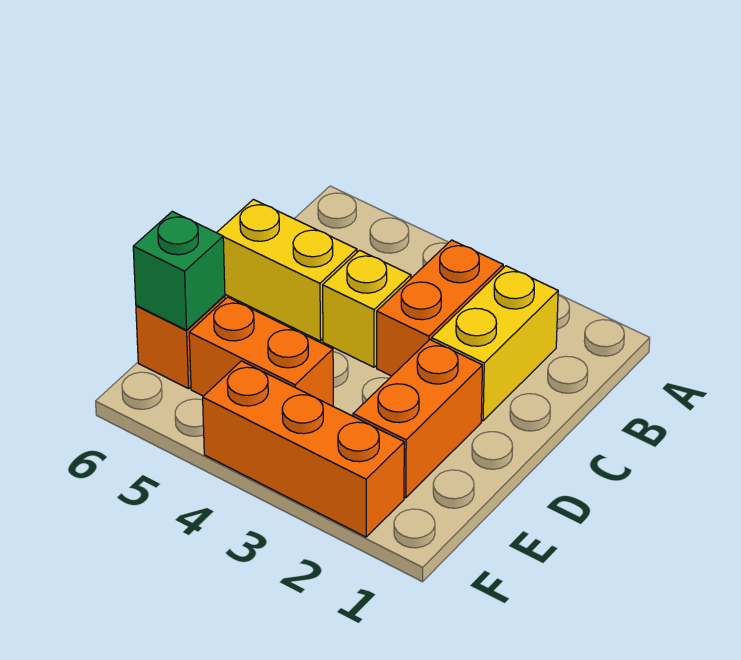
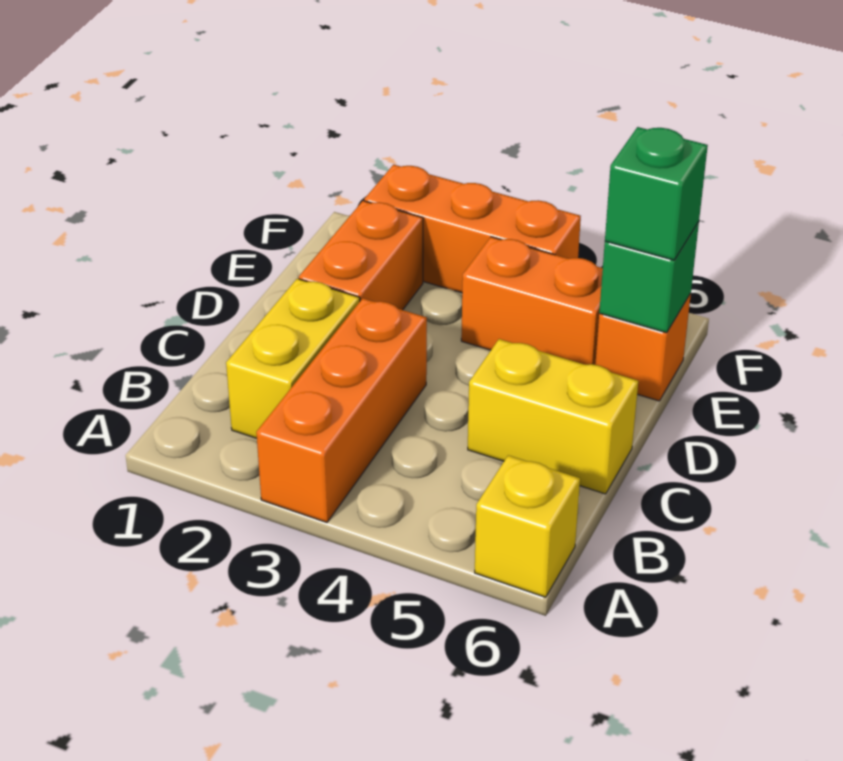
orange 1x2 brick [377,240,503,376] -> orange 1x3 brick [256,298,427,522]
yellow 1x1 brick [323,250,411,367] -> yellow 1x1 brick moved to [475,455,580,597]
none -> green 1x1 brick [605,127,708,260]

